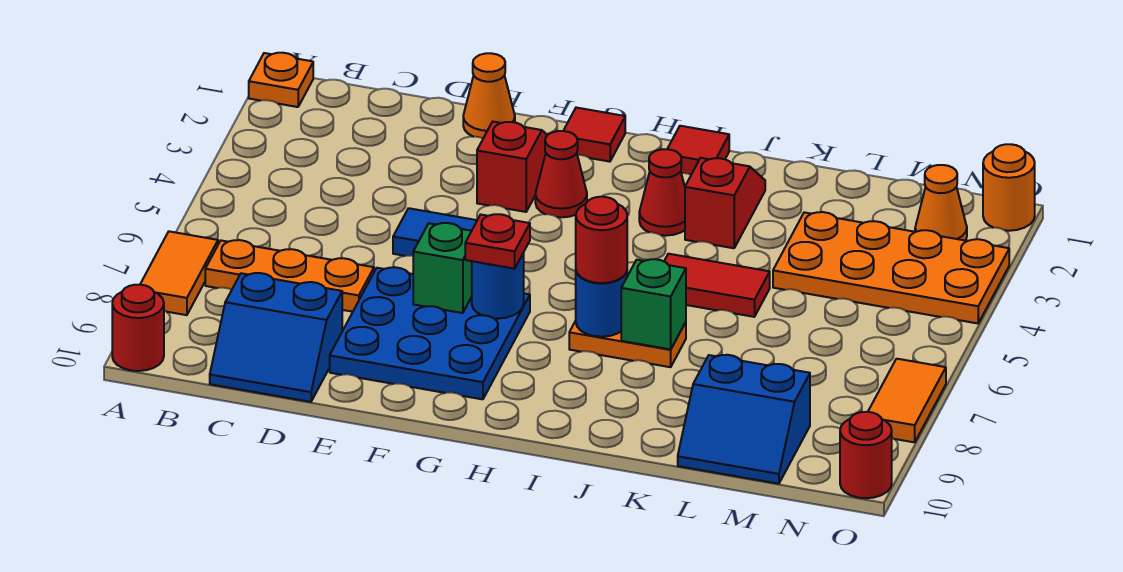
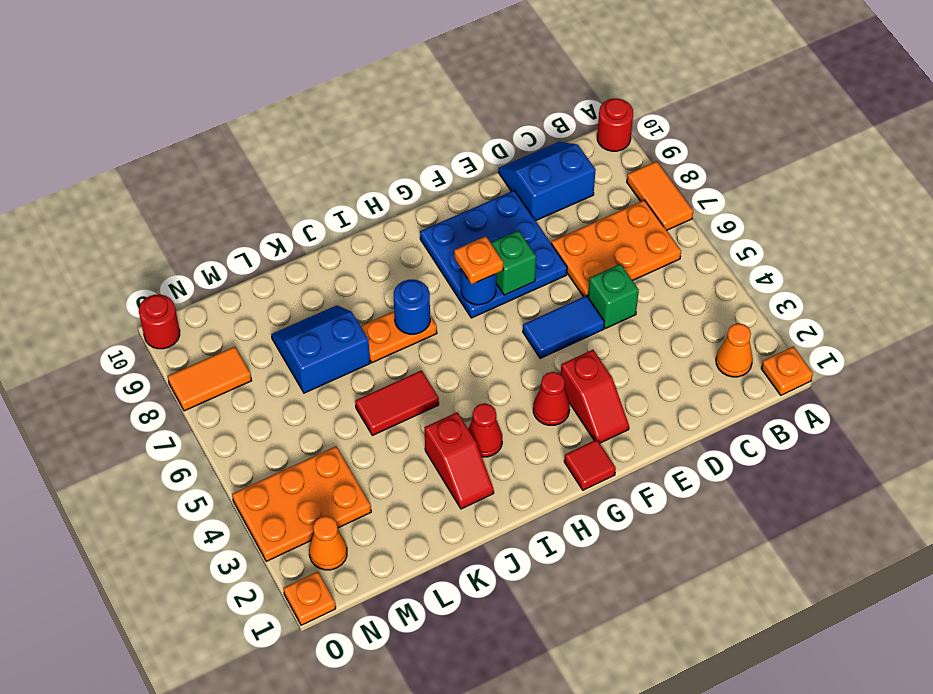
orange 1x3 plate [205,240,374,312] -> orange 2x3 plate [551,200,681,297]
orange 1x1 cone [463,53,515,138] -> orange 1x1 cone moved to [716,324,753,377]
red 1x1 plate [465,214,530,269] -> orange 1x1 plate [454,236,503,284]
red 1x1 tile [668,126,729,175] -> none
red 1x1 round brick [576,197,627,283] -> none
green 1x1 brick [621,259,686,349] -> green 1x1 brick moved to [588,264,639,329]
orange 2x4 plate [773,212,1009,323] -> orange 2x3 plate [232,446,371,561]
blue 2x2 slope [678,355,810,484] -> blue 2x2 slope moved to [271,305,370,393]
orange 1x1 round brick [983,144,1035,231] -> orange 1x1 plate [283,572,336,625]
orange 1x2 tile [868,359,946,442] -> orange 1x2 tile turned to [168,347,252,411]

